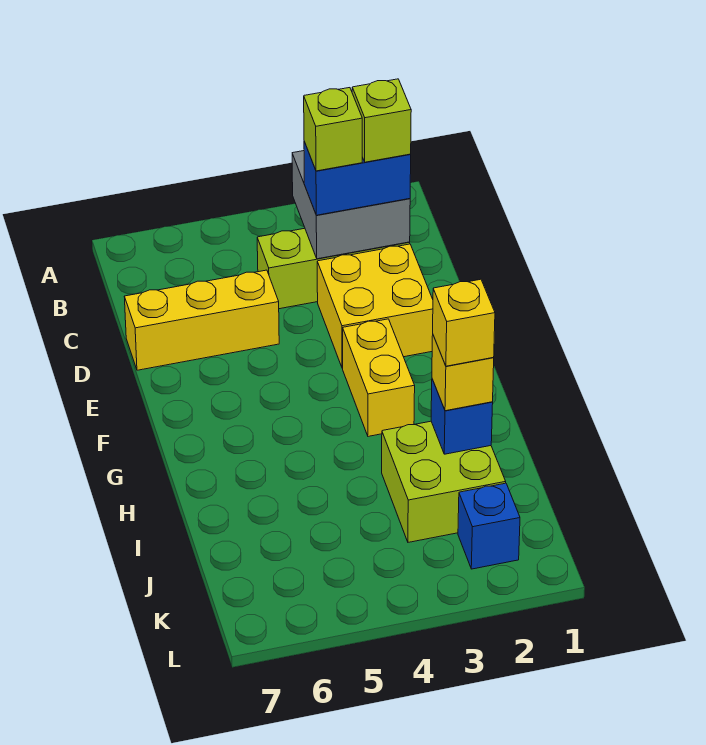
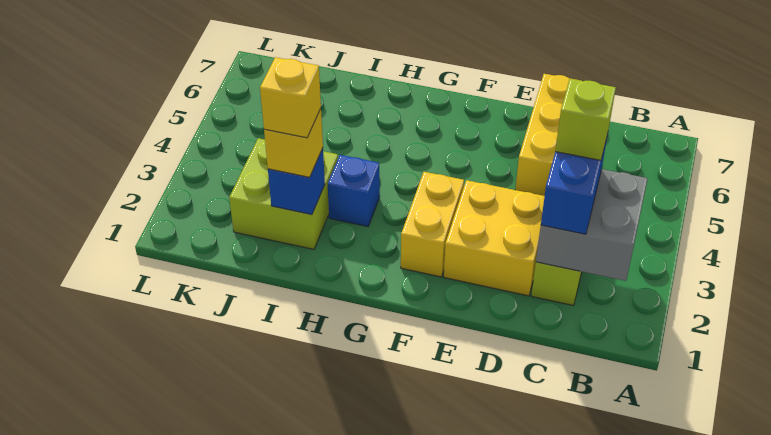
lime 1x1 brick [352,79,411,162] -> none
yellow 1x2 brick [343,319,415,436] -> yellow 1x2 brick turned to [401,172,464,277]
blue 1x1 brick [458,483,520,569] -> blue 1x1 brick moved to [328,155,380,226]

